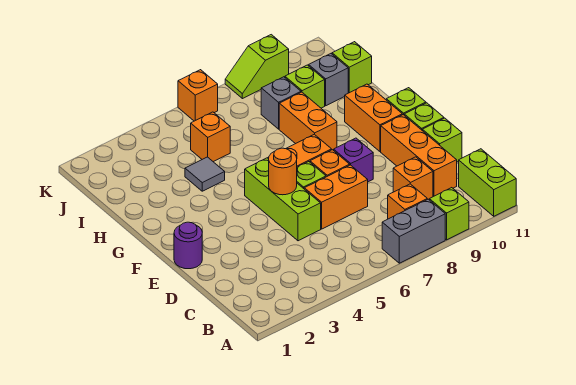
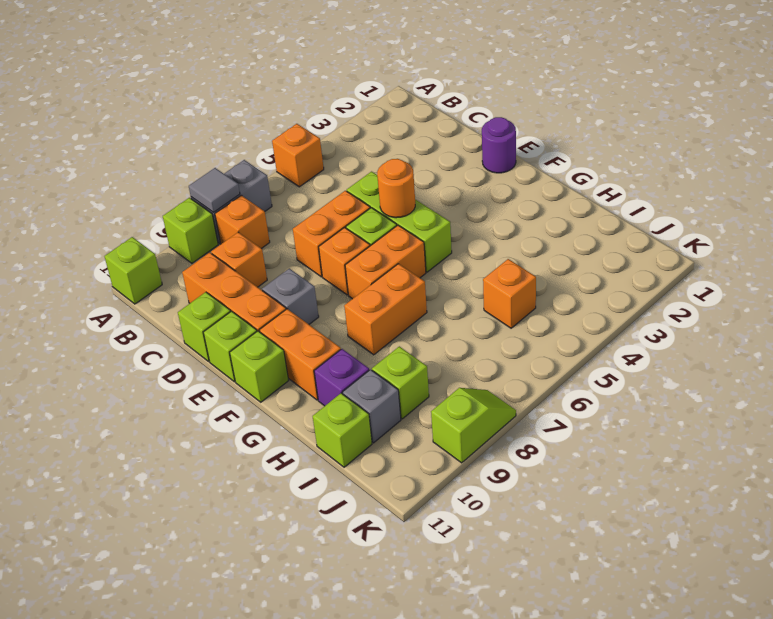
lime 1x2 brick [459,149,516,216] -> lime 1x1 brick [105,237,162,304]
purple 1x1 brick [334,138,373,182] -> purple 1x1 brick moved to [314,349,369,406]
orange 1x2 brick [279,92,337,150] -> orange 1x2 brick turned to [344,264,427,355]
grey 1x1 tile [185,157,225,191] -> grey 1x1 tile moved to [189,168,240,212]
grey 1x1 brick [261,77,301,129] -> grey 1x1 brick moved to [262,268,319,324]
orange 1x1 brick [178,70,218,121] -> orange 1x1 brick moved to [272,124,324,187]

